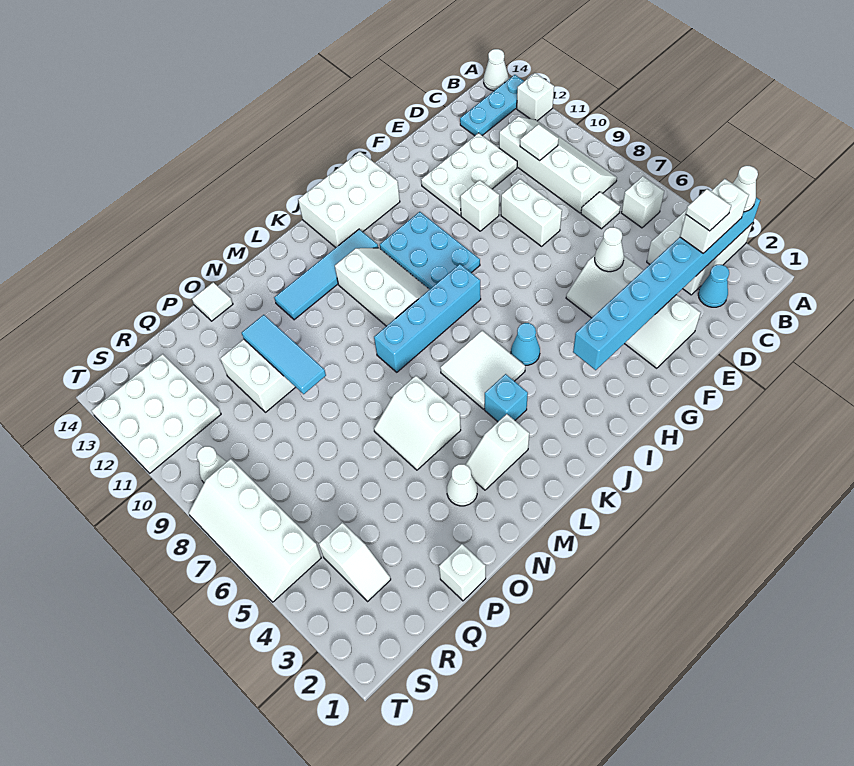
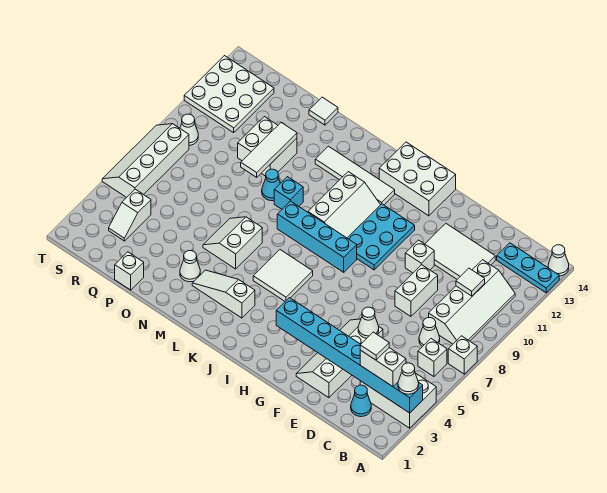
white 1x1 brick [517,73,554,121] -> white 1x1 brick moved to [448,336,477,374]
white 1x1 tile [581,192,620,229] -> white 1x1 cone [419,318,440,347]
white 2x3 plate [421,133,517,215] -> white 2x3 tile [425,224,495,279]
cyan 1x1 cone [511,323,540,365] -> cyan 1x1 cone moved to [262,169,280,201]
cyan 1x4 tile [274,229,378,320] -> white 1x4 tile [315,146,395,205]
cyan 1x1 brick [485,374,528,422] -> cyan 1x1 brick moved to [274,177,303,209]
white 1x2 slope [465,414,529,490] -> white 1x3 slope [192,270,255,318]
cyan 1x3 tile [242,315,326,394] -> white 1x3 tile [241,122,297,177]

